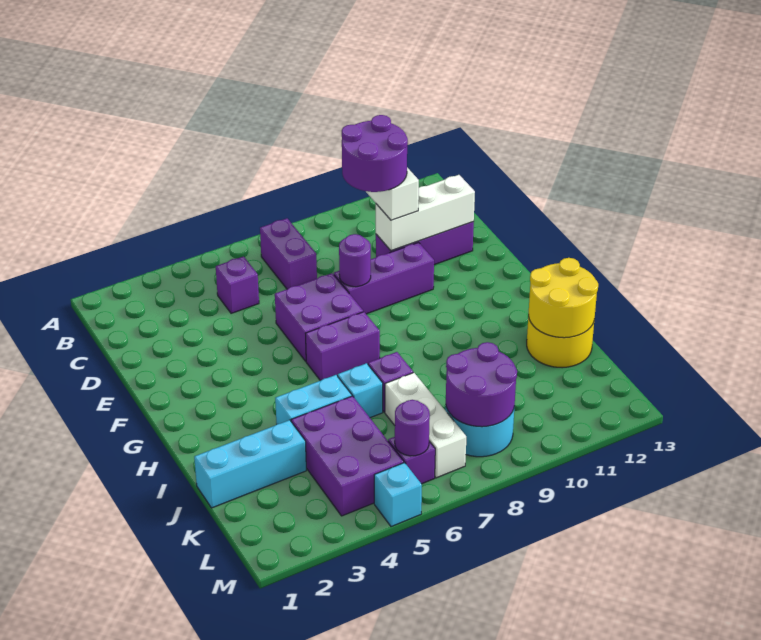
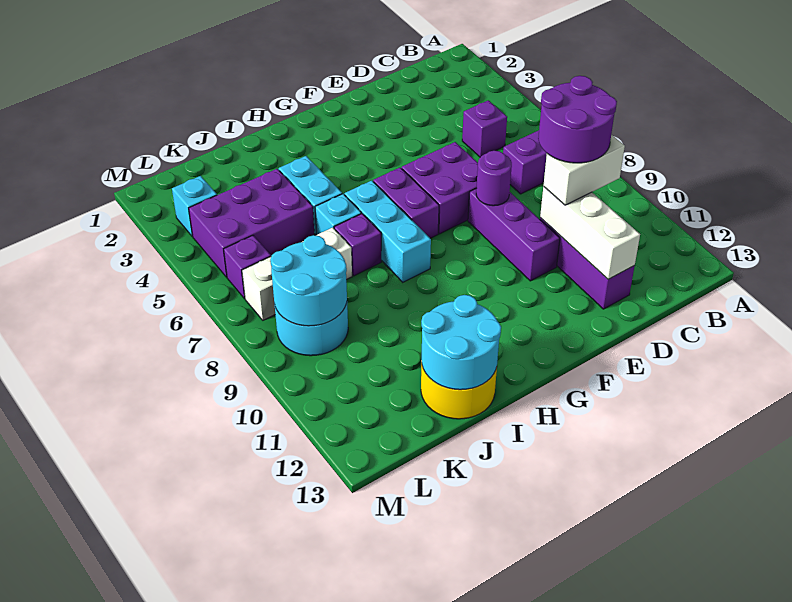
yellow 2x2 round brick [529,258,598,338] -> cyan 2x2 round brick [421,295,501,390]
cyan 1x3 brick [194,420,306,508] -> cyan 1x3 brick moved to [344,181,431,282]
purple 2x2 round brick [446,342,517,427] -> cyan 2x2 round brick [270,235,347,326]
purple 1x1 round brick [395,400,430,456] -> none
cyan 1x1 brick [374,463,422,527] -> cyan 1x1 brick moved to [172,176,217,237]

